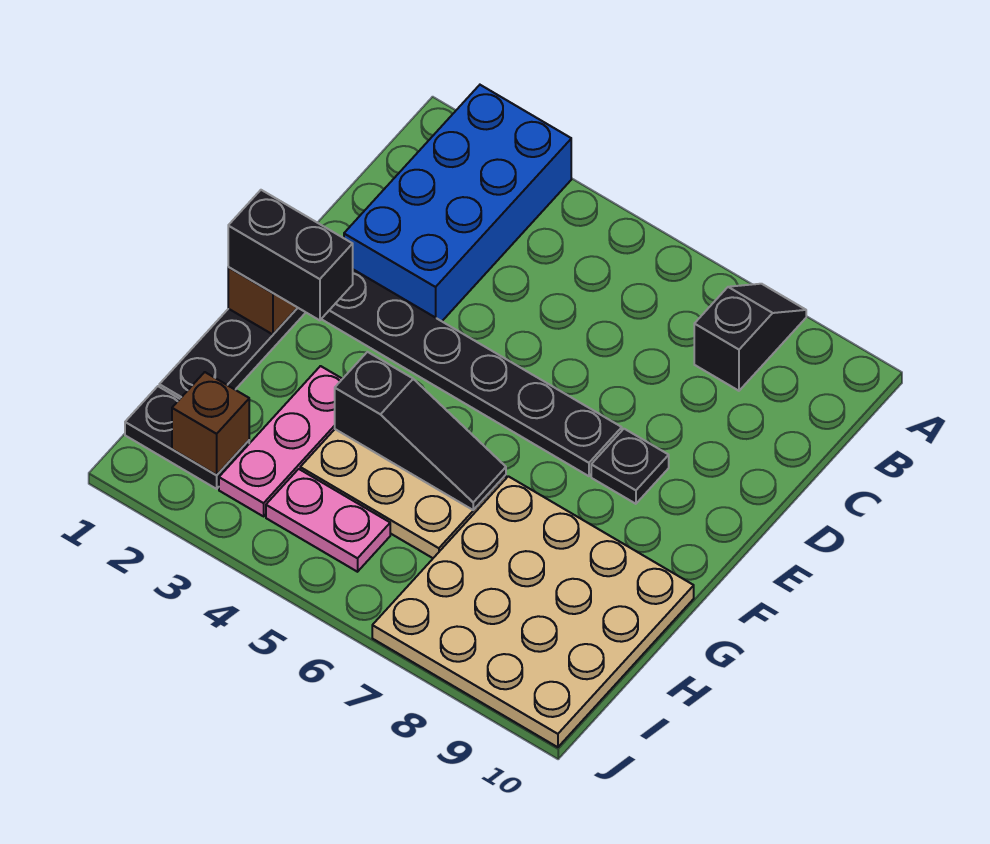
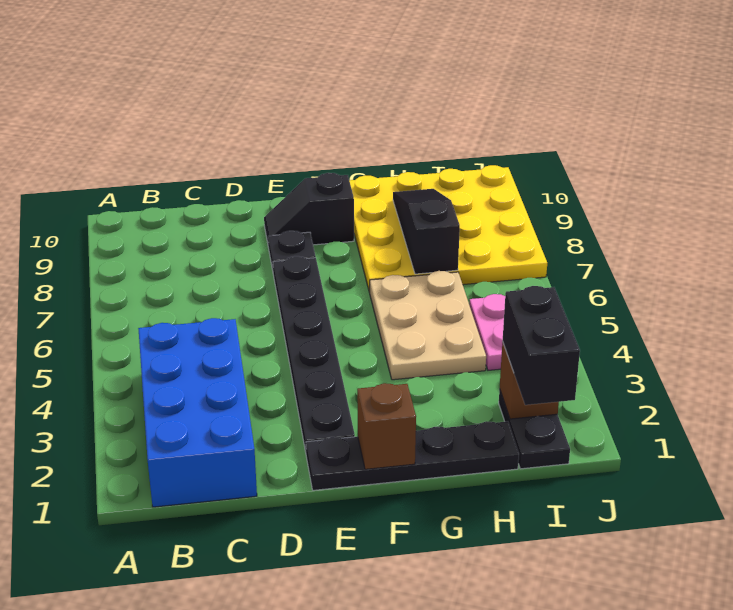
blue 2x4 brick [344,85,571,321] -> blue 2x4 brick turned to [138,318,257,507]
black 1x2 slope [694,284,806,391] -> black 1x2 slope moved to [264,173,354,248]
black 1x2 brick [228,190,353,320] -> black 1x2 brick moved to [503,286,580,405]
pink 1x3 plate [219,366,342,516] -> none
black 1x3 slope [335,352,506,510] -> black 1x3 slope moved to [393,189,460,274]
tan 4x4 plate [372,476,694,747] -> yellow 4x4 plate [349,165,547,293]

